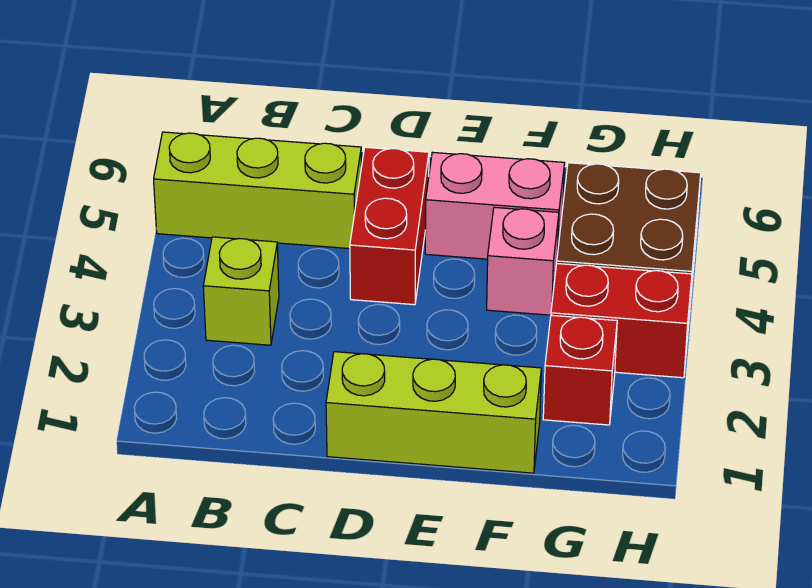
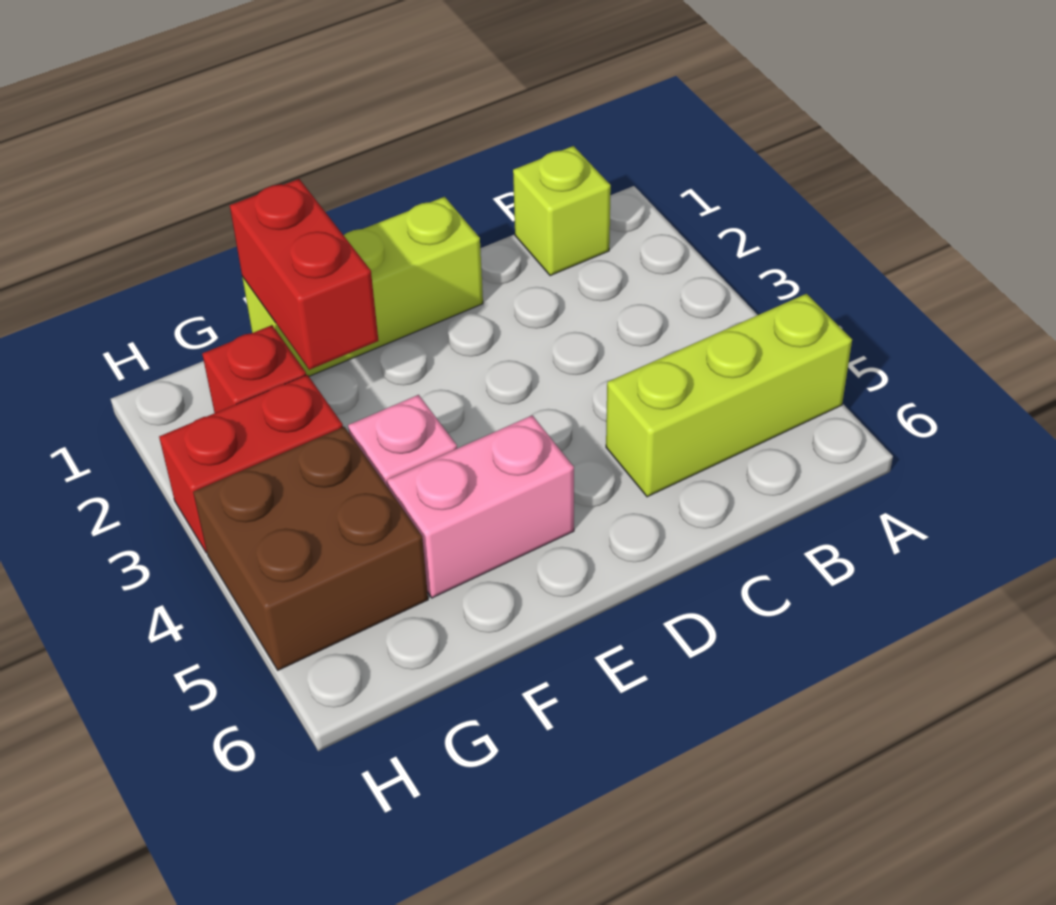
lime 1x1 brick [203,237,279,345] -> lime 1x1 brick moved to [513,146,611,276]
red 1x2 brick [350,147,429,305] -> red 1x2 brick moved to [230,179,378,370]

